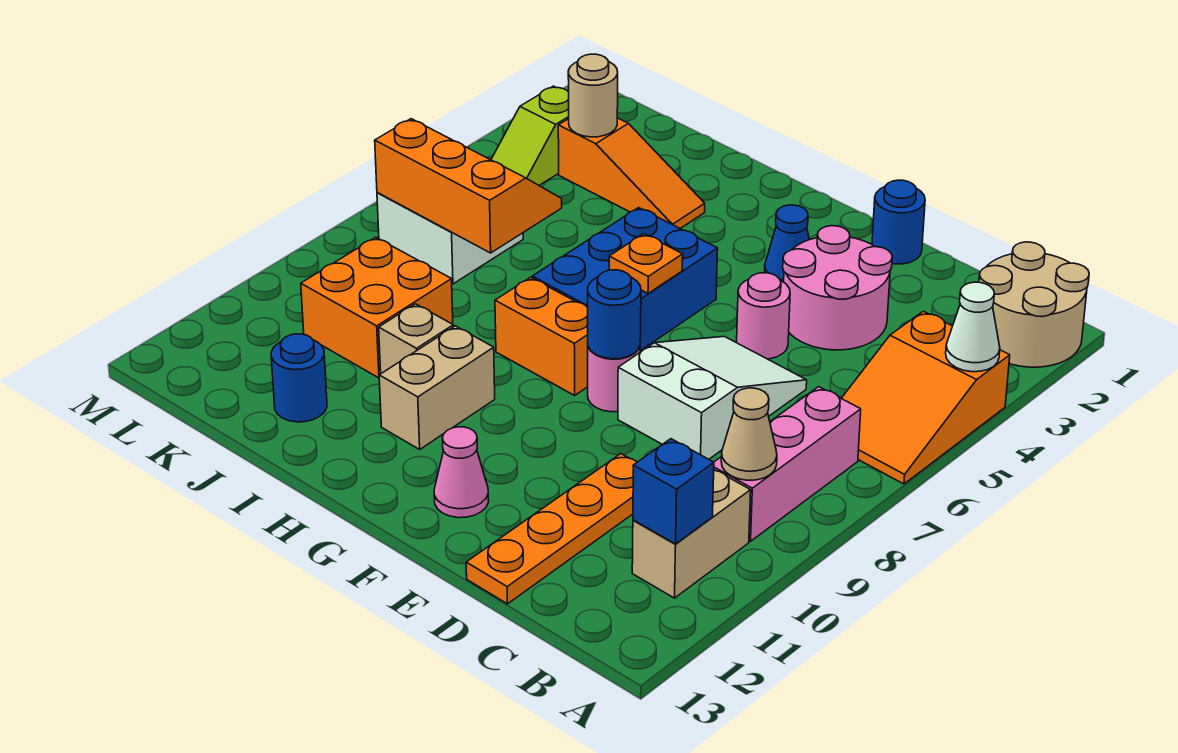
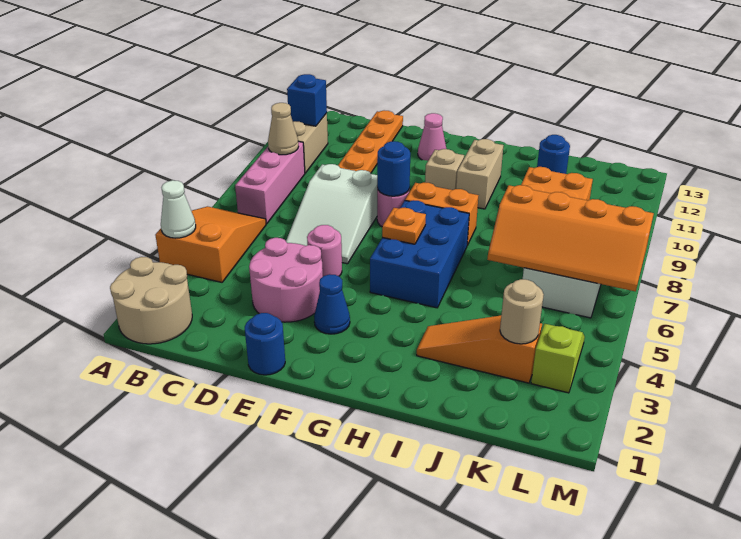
tan 1x1 brick [379,304,453,373] -> tan 1x1 brick moved to [425,149,464,190]
orange 2x3 slope [375,119,562,253] -> orange 2x4 slope [487,185,654,291]

